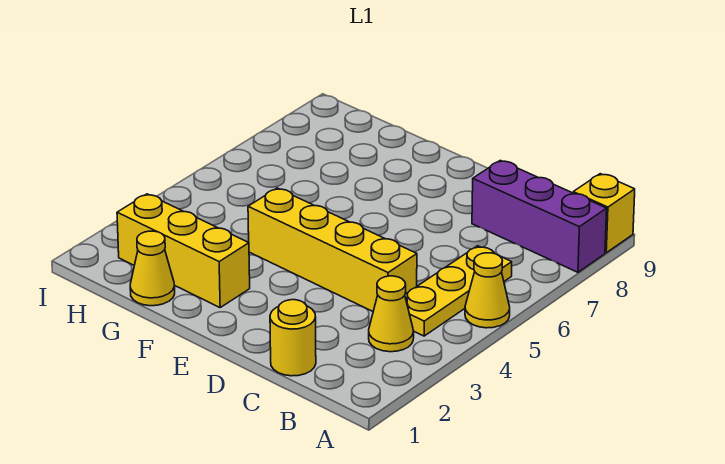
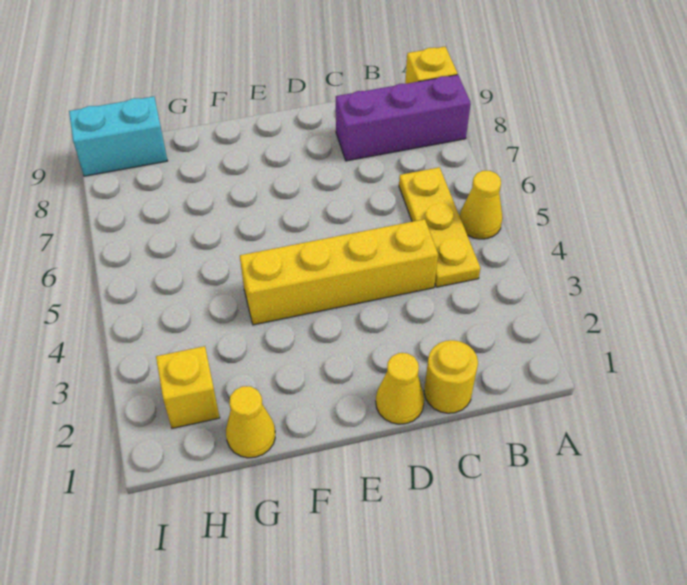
yellow 1x1 cone [369,276,414,352] -> yellow 1x1 cone moved to [376,353,424,424]
yellow 1x3 brick [117,194,250,307] -> yellow 1x1 brick [156,346,220,428]
none -> cyan 1x2 brick [69,96,168,176]

